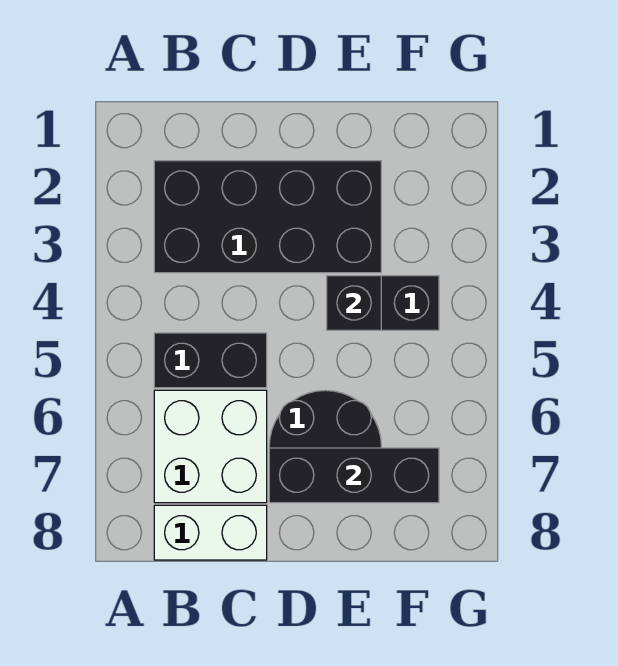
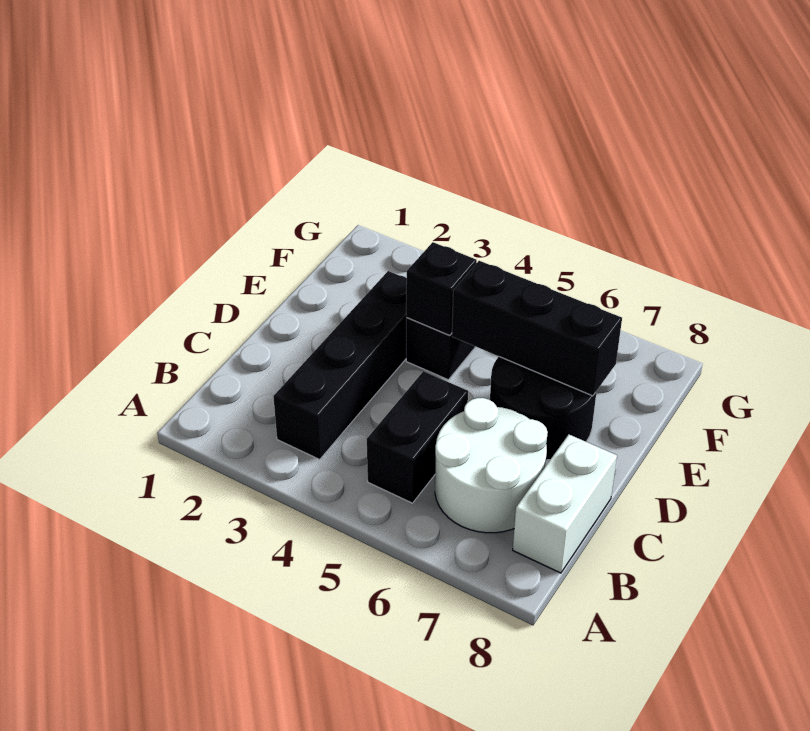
black 2x4 brick [154,161,381,273] -> black 1x4 brick [273,271,407,459]
white 2x2 brick [154,390,267,503] -> white 2x2 round brick [435,398,548,533]
black 1x3 brick [269,448,439,503] -> black 1x3 brick turned to [452,261,622,396]

